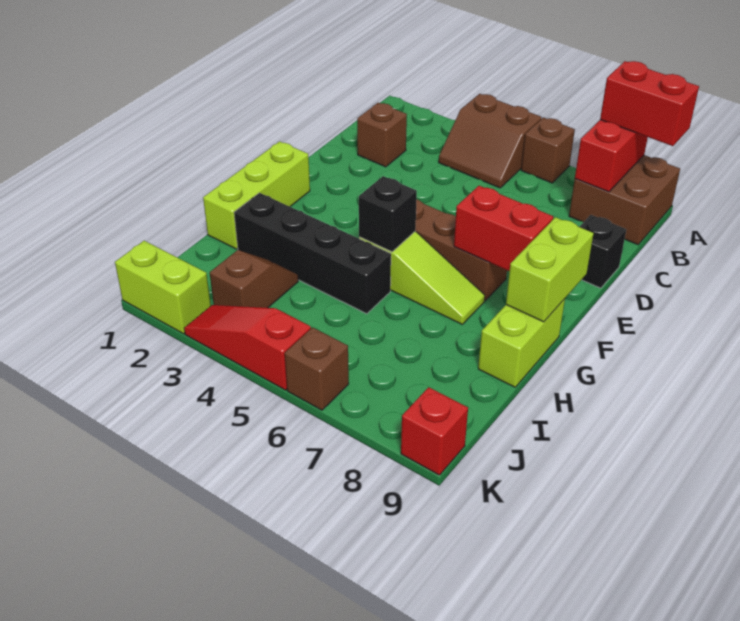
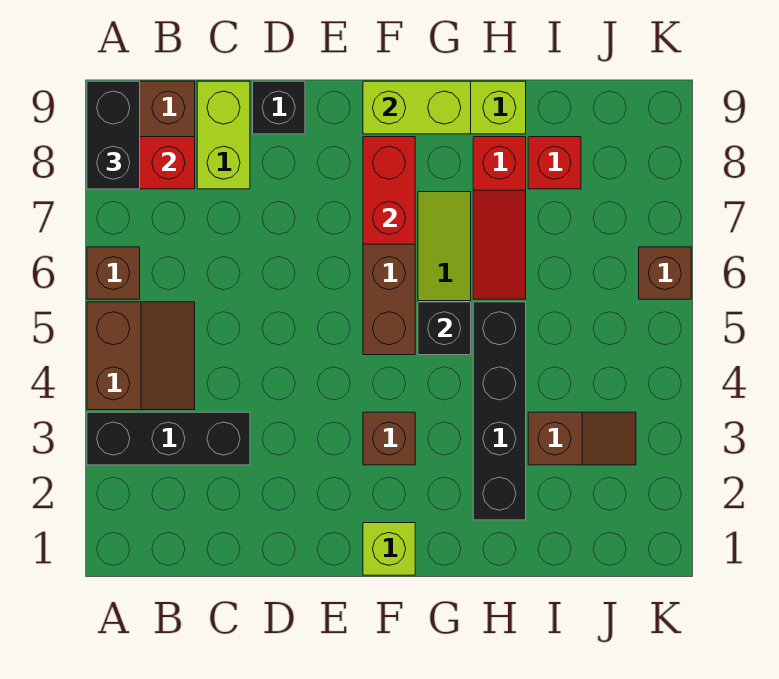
none -> black 1x3 brick [87,412,250,465]
red 1x2 brick [600,61,699,146] -> black 1x2 brick [87,81,140,189]
brown 1x1 brick [357,103,407,167] -> brown 1x1 brick moved to [363,412,415,465]
lime 1x3 brick [203,141,310,249] -> lime 1x1 brick [363,523,415,575]
brown 1x2 slope [210,250,298,308] -> brown 1x2 slope turned to [528,412,636,465]
lime 1x2 brick [115,241,211,334] -> lime 1x2 brick moved to [197,81,250,189]
red 1x3 slope [184,305,311,390] -> red 1x3 slope moved to [473,137,526,299]
red 1x1 brick [401,387,468,475] -> red 1x1 brick moved to [528,137,581,189]

